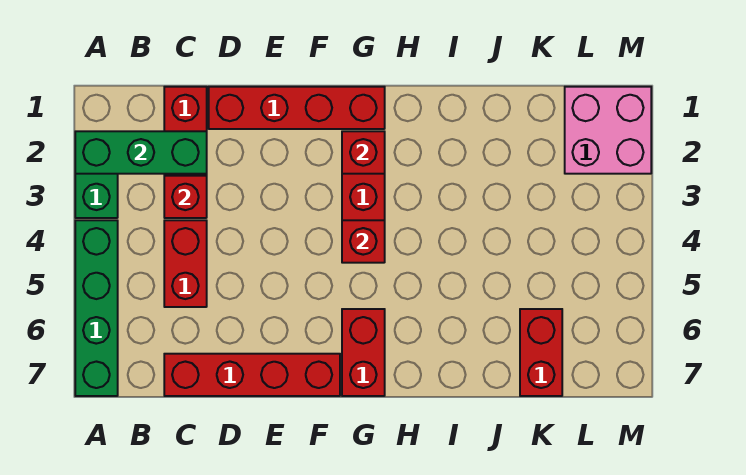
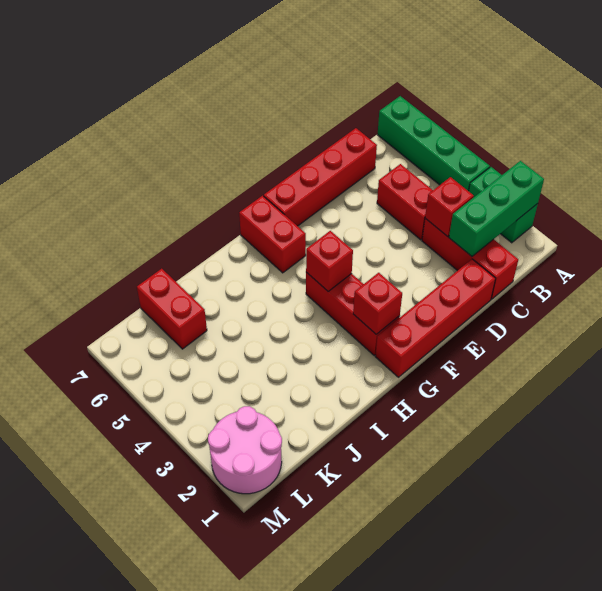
pink 2x2 brick [565,87,651,174] -> pink 2x2 round brick [208,406,282,494]

